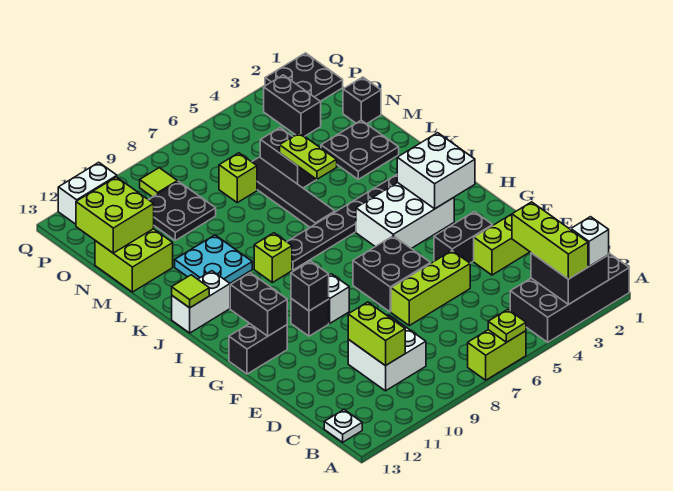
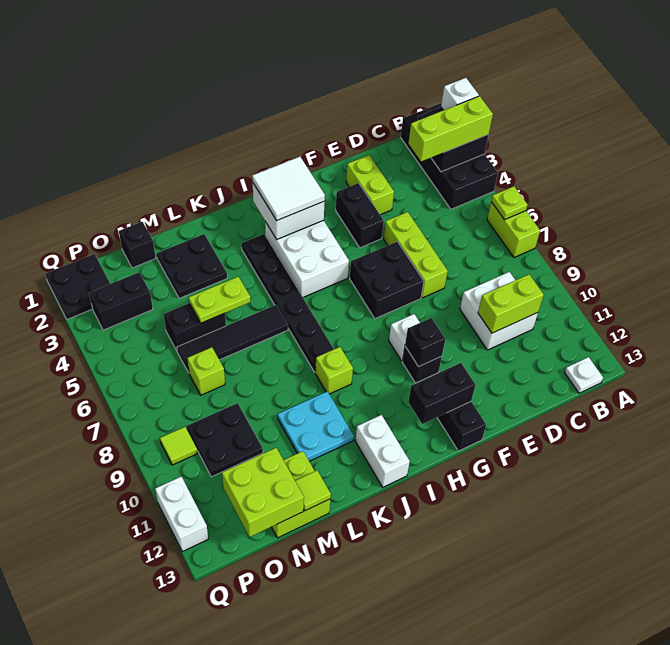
none -> white 2x2 tile [252,157,325,220]
lime 1x1 tile [172,275,209,308] -> lime 1x1 tile moved to [295,470,331,511]

